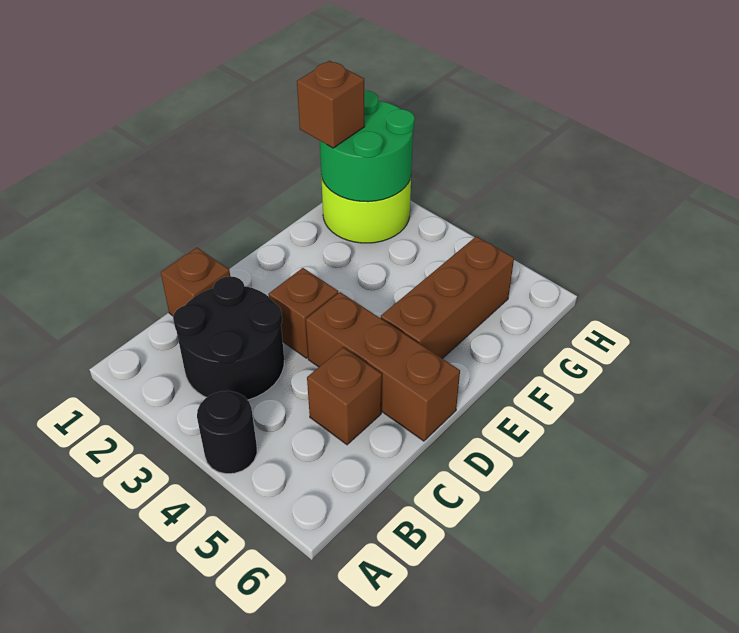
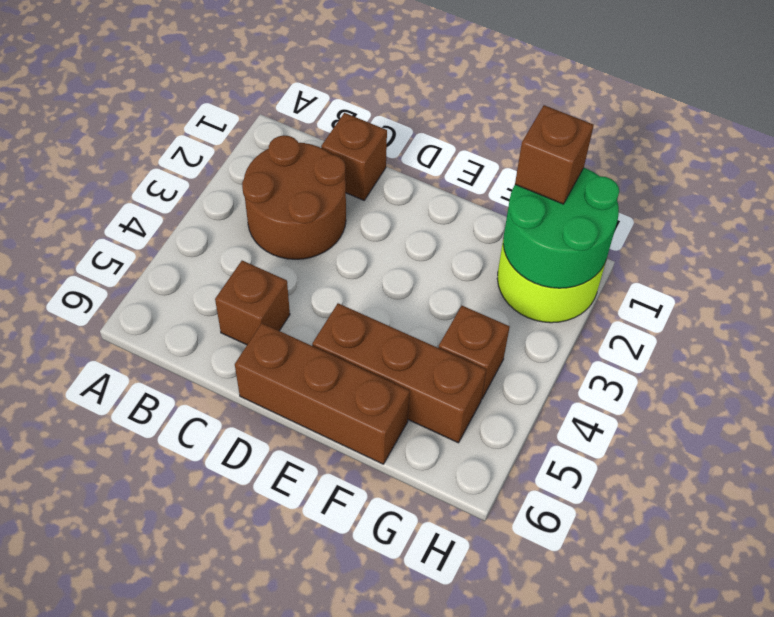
black 1x1 round brick [197,391,257,474] -> none
black 2x2 round brick [173,276,284,400] -> brown 2x2 round brick [242,135,346,259]
brown 1x1 brick [268,268,338,358] -> brown 1x1 brick moved to [438,306,510,399]
brown 1x3 brick [306,292,460,441] -> brown 1x3 brick turned to [235,323,410,464]

